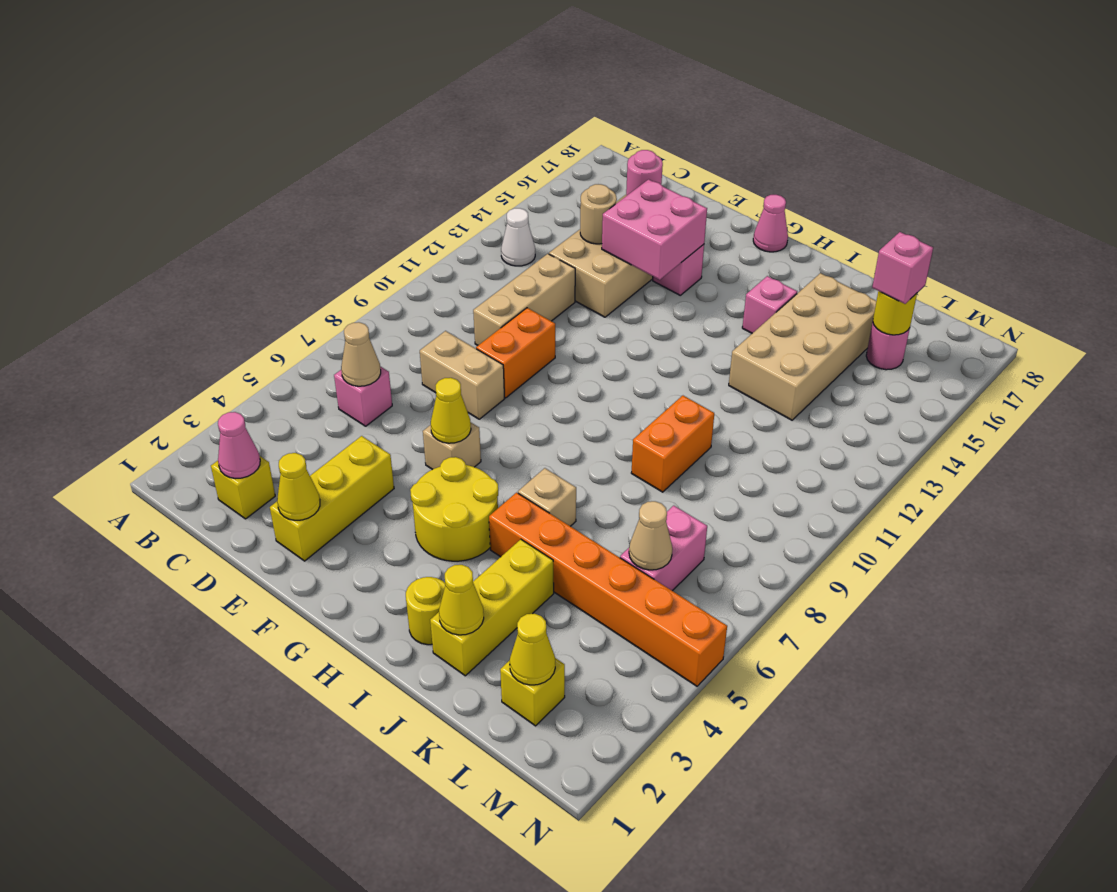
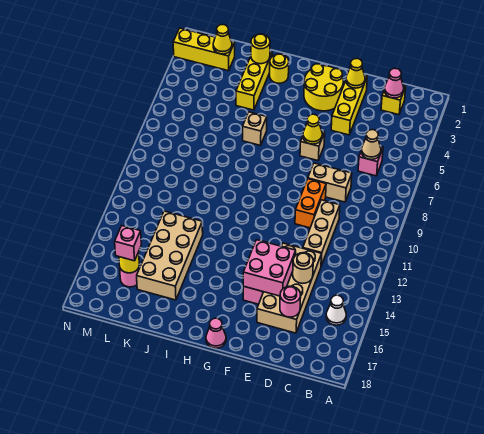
white 1x1 cone [501,208,535,266] -> white 1x1 cone moved to [326,295,346,325]
yellow 2x2 round brick [410,457,498,561] -> yellow 2x2 round brick moved to [304,64,343,111]
orange 1x6 brick [489,493,727,686] -> none
pink 1x1 brick [742,276,797,333] -> none
yellow 1x1 cone [439,565,484,635] -> yellow 1x1 round brick [251,34,270,64]
orange 1x2 brick [631,396,714,492] -> none
yellow 1x1 brick [500,658,565,726] -> yellow 1x3 brick [173,28,235,71]
pink 1x2 brick [620,506,707,591] -> none
tan 1x1 cone [629,501,672,570] -> none

